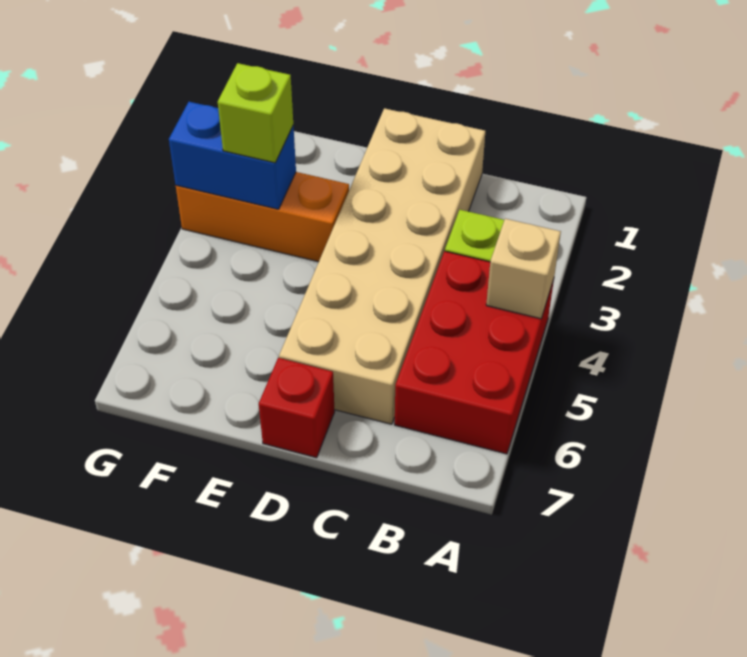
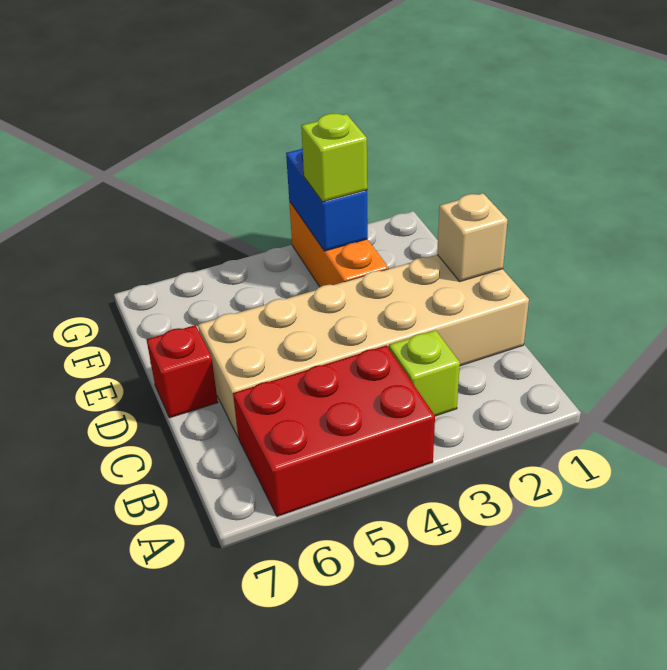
tan 1x1 brick [486,219,561,319] -> tan 1x1 brick moved to [437,193,508,281]

